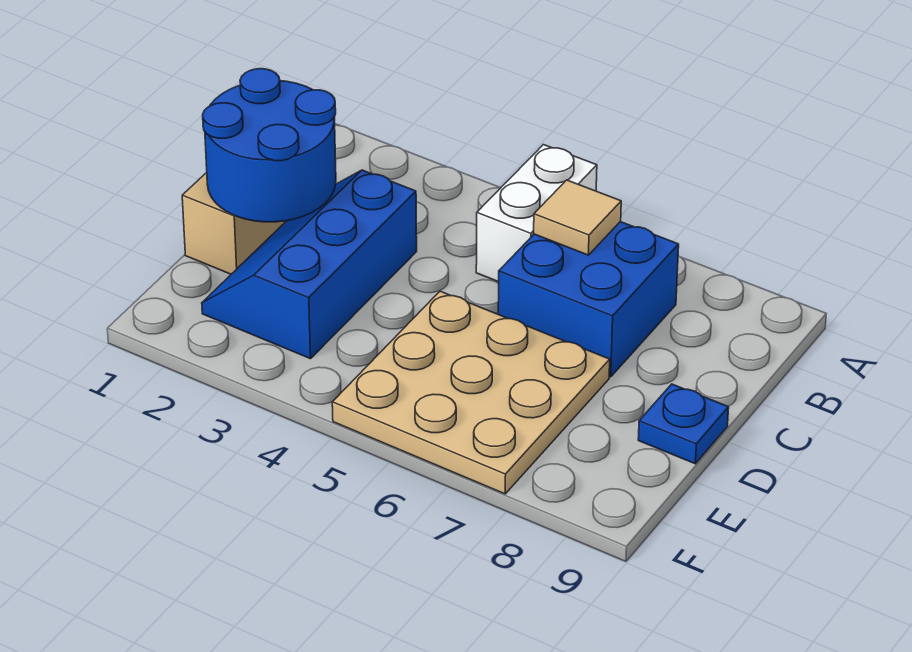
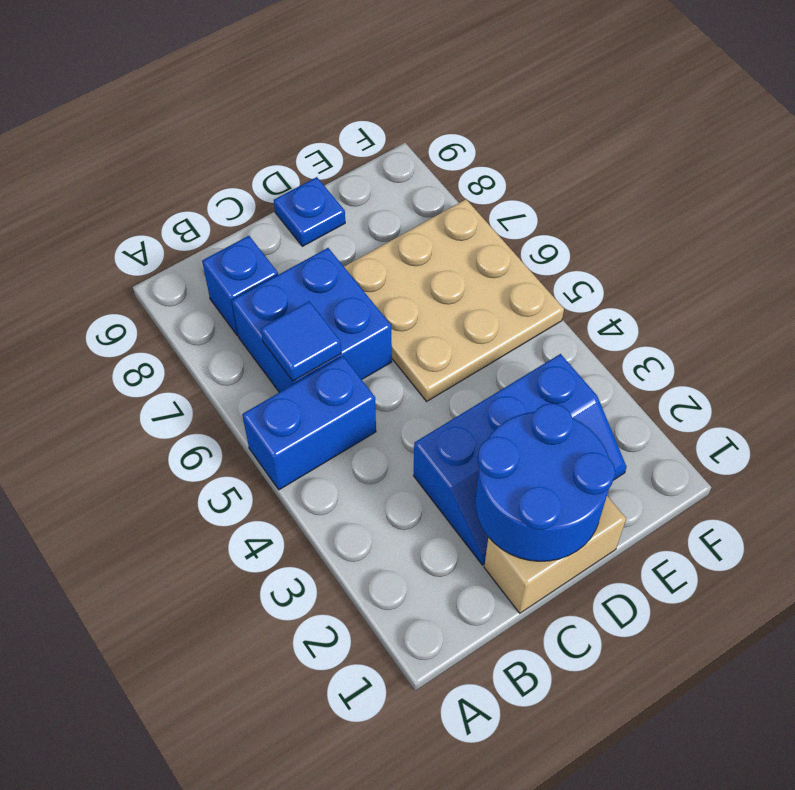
white 1x2 brick [476,145,597,282] -> blue 1x2 brick [242,356,376,490]
tan 1x1 tile [534,180,621,255] -> blue 1x1 tile [261,301,341,381]
none -> blue 1x1 brick [202,236,278,336]

